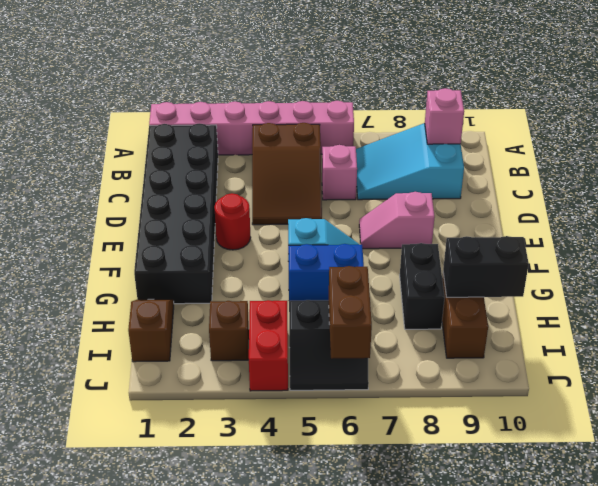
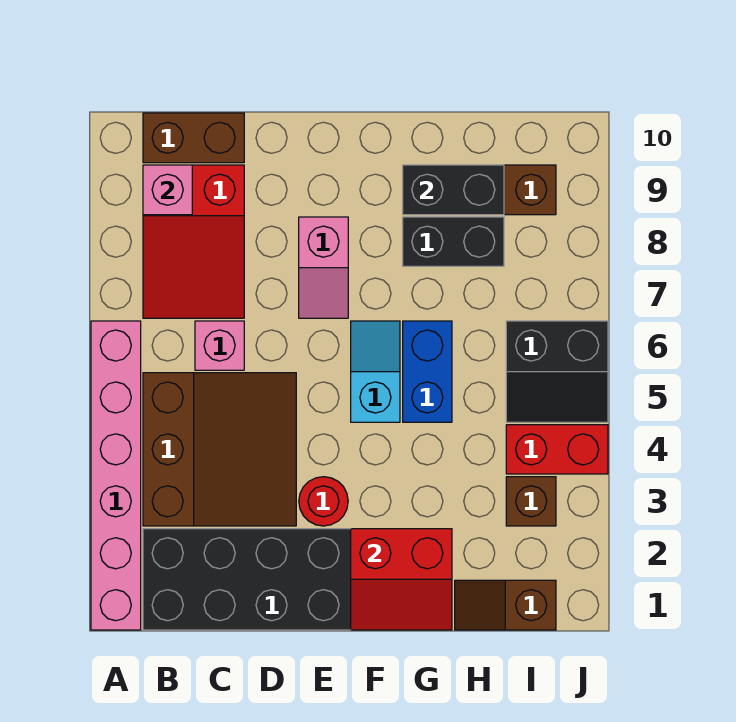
brown 2x3 slope [252,123,322,225] -> brown 3x3 slope [143,373,296,526]
cyan 2x3 slope [356,123,464,200] -> red 2x3 slope [143,165,244,318]
none -> red 2x2 slope [351,529,452,630]
black 1x2 brick [443,236,529,297] -> black 1x2 brick turned to [403,165,504,215]
black 2x2 slope [289,300,369,390] -> black 2x2 slope turned to [506,321,608,422]
brown 1x2 brick [329,266,372,359] -> brown 1x2 brick moved to [143,113,244,163]

